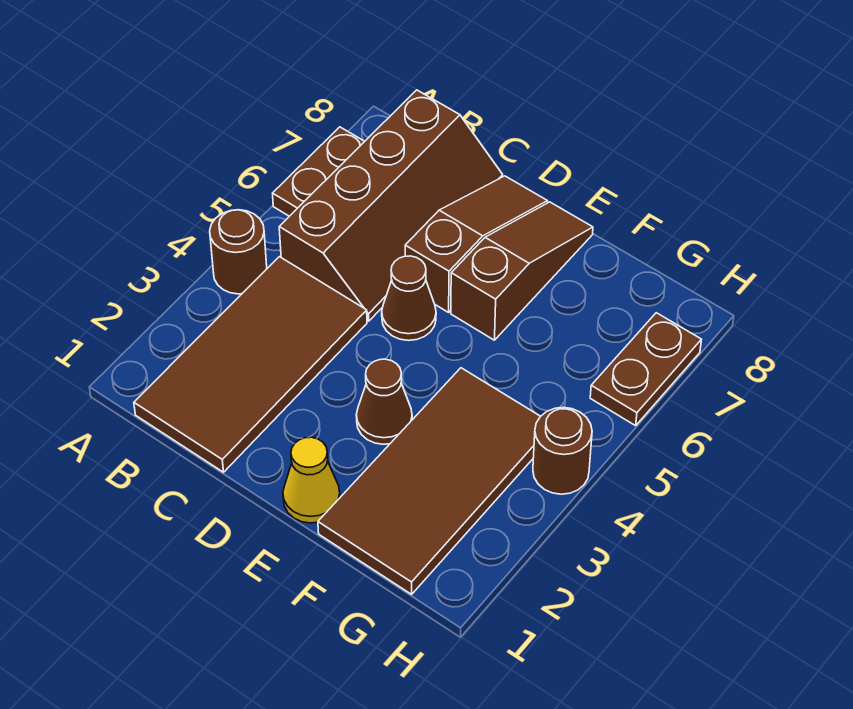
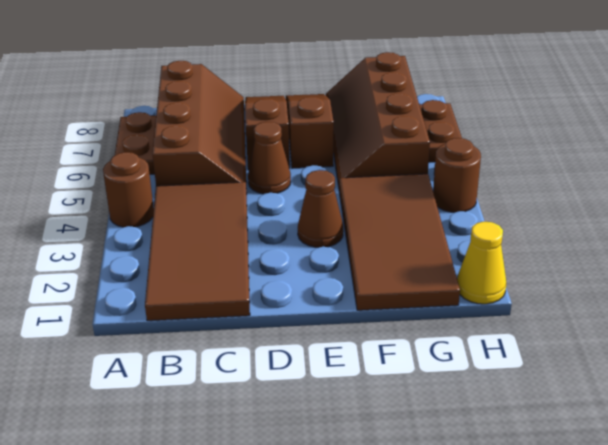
yellow 1x1 cone [283,437,340,523] -> yellow 1x1 cone moved to [457,221,506,304]
none -> brown 2x4 slope [326,52,430,186]

